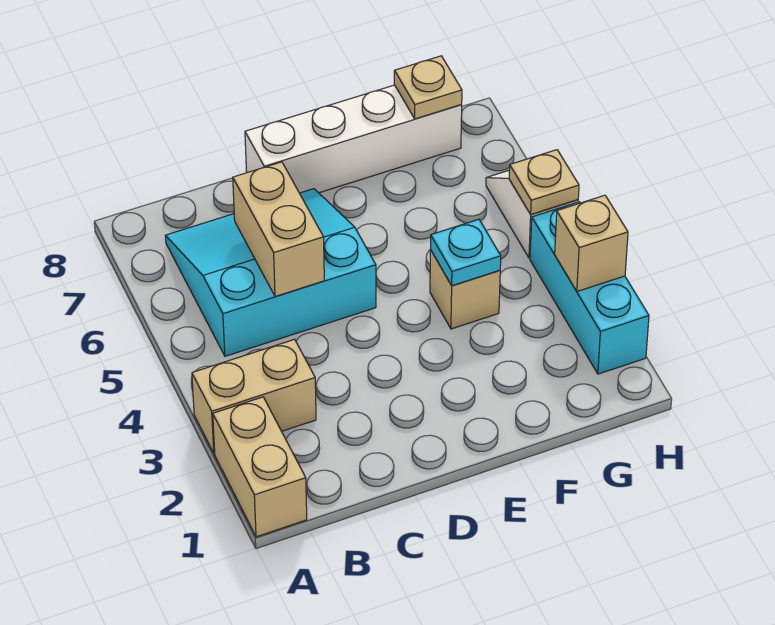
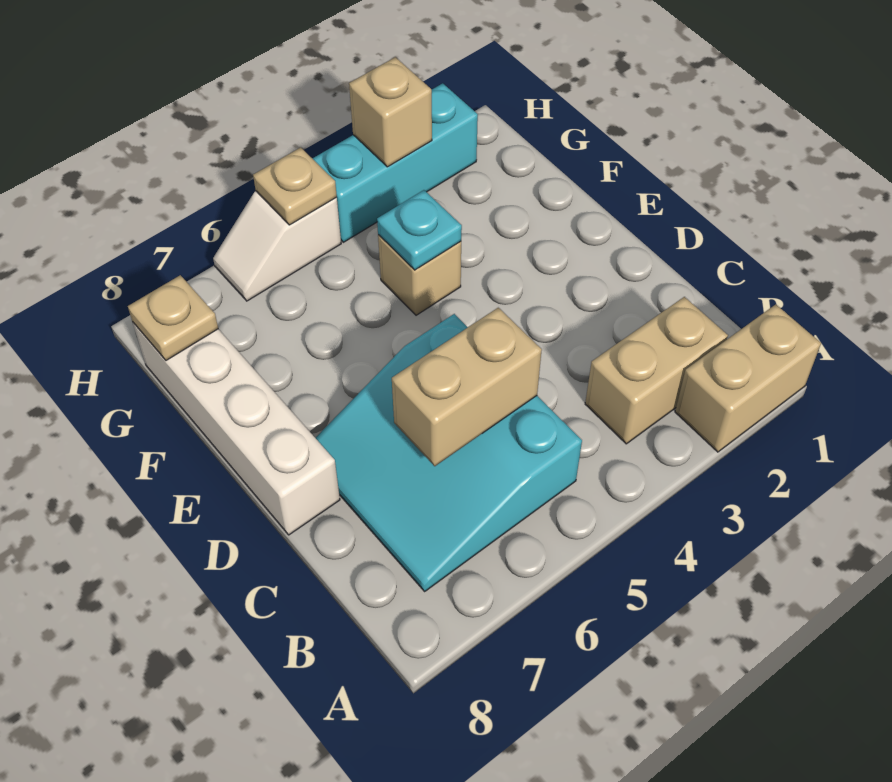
tan 1x2 brick [192,339,316,454] -> tan 1x2 brick turned to [585,297,728,444]

